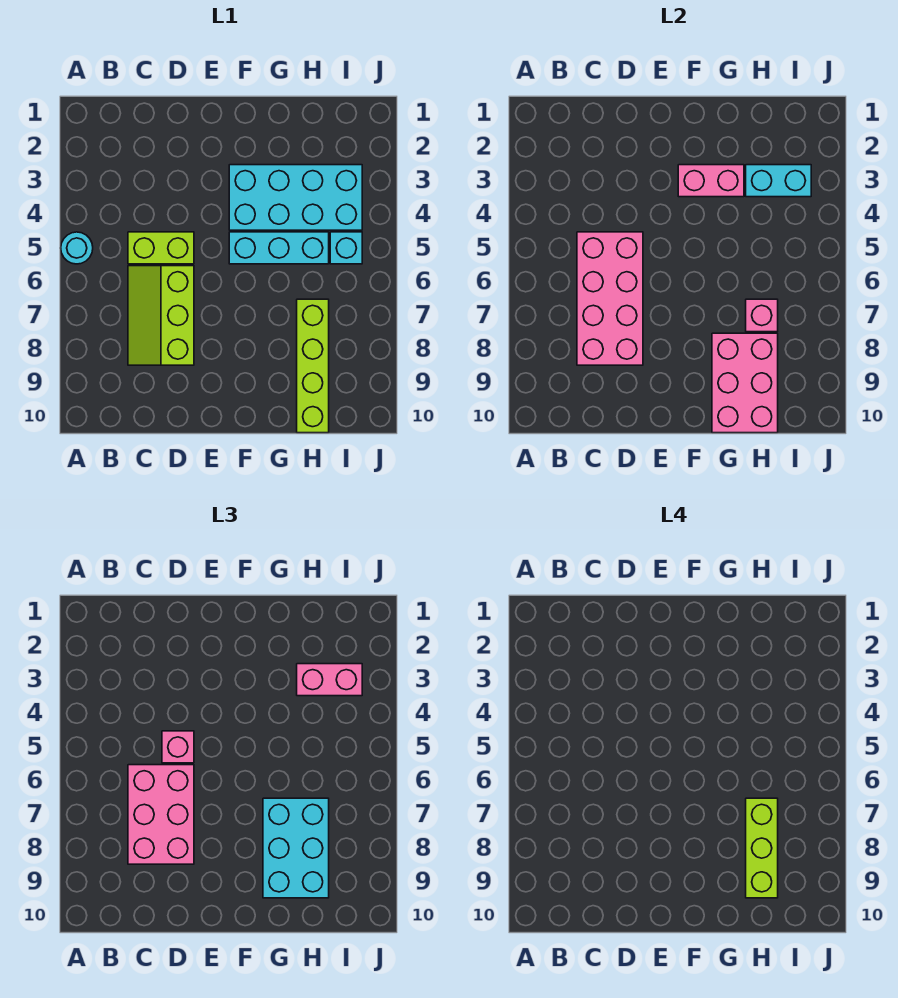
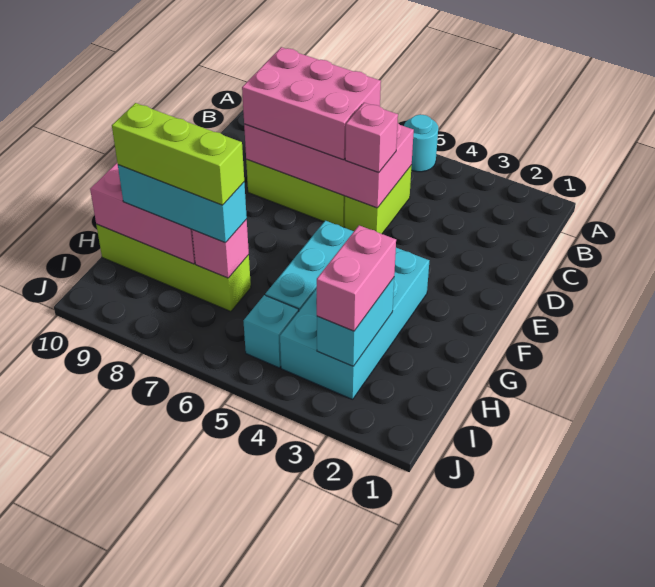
pink 1x2 brick [678,165,744,197] -> none
cyan 2x3 brick [263,798,329,898] -> cyan 1x3 brick [118,165,247,243]

